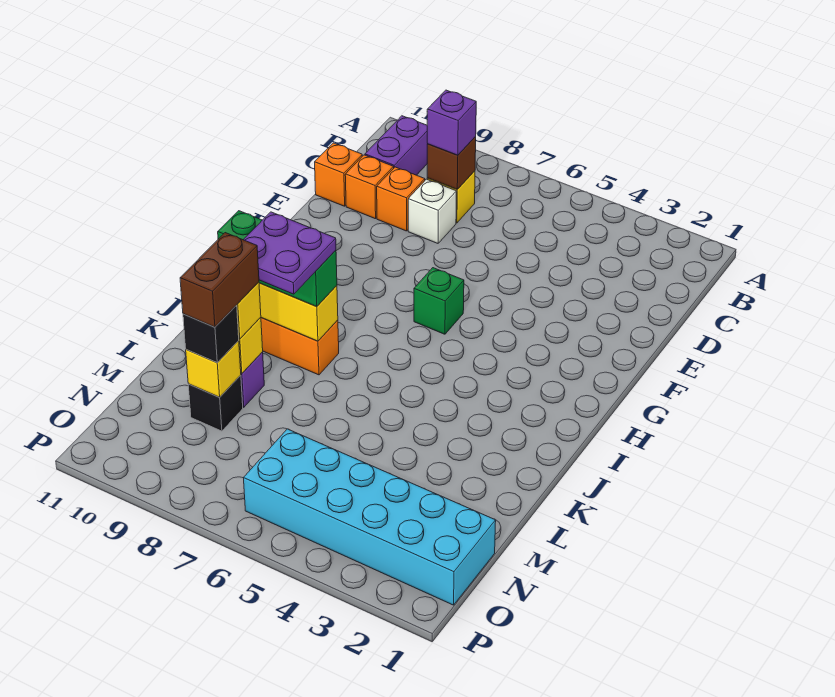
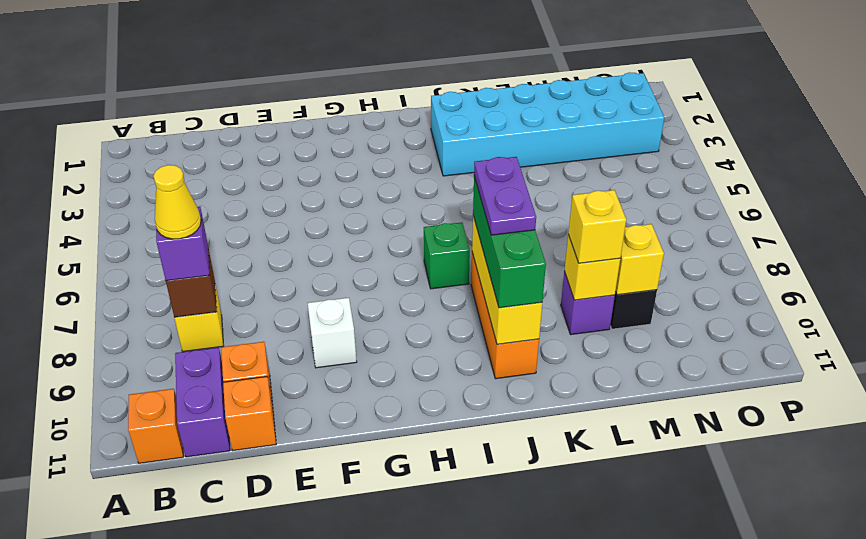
purple 1x2 brick [365,116,427,175] -> purple 1x2 brick turned to [175,347,230,457]
none -> yellow 1x1 cone [153,165,201,239]
white 1x1 brick [408,179,457,243] -> white 1x1 brick moved to [308,298,357,368]
orange 1x1 brick [377,167,425,231] -> orange 1x1 brick moved to [128,389,183,463]
green 1x1 brick [414,268,464,334] -> green 1x1 brick moved to [424,222,470,289]
purple 2x2 plate [243,212,336,294] -> purple 1x2 plate [474,157,536,235]
brown 1x2 brick [180,233,259,327] -> none
black 1x1 brick [183,305,239,363] -> none
cyan 2x6 brick [243,429,496,605] -> cyan 2x6 brick turned to [431,72,664,176]

